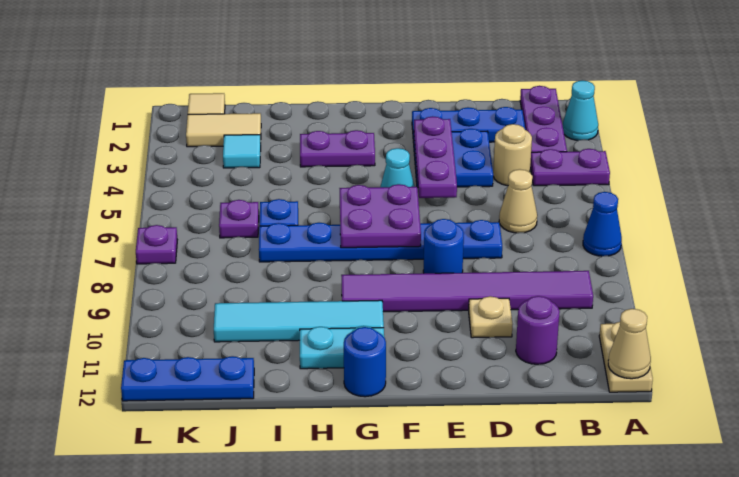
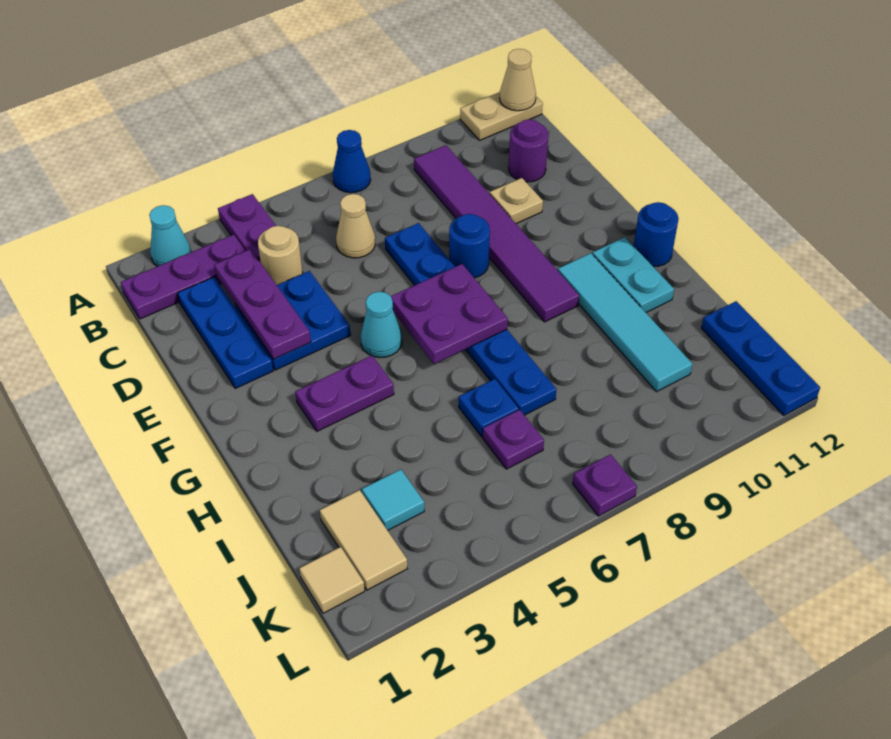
purple 1x3 plate [414,116,457,198] -> purple 1x3 plate turned to [214,249,311,359]
purple 1x2 plate [300,130,375,167] -> purple 1x2 plate turned to [295,356,394,431]

